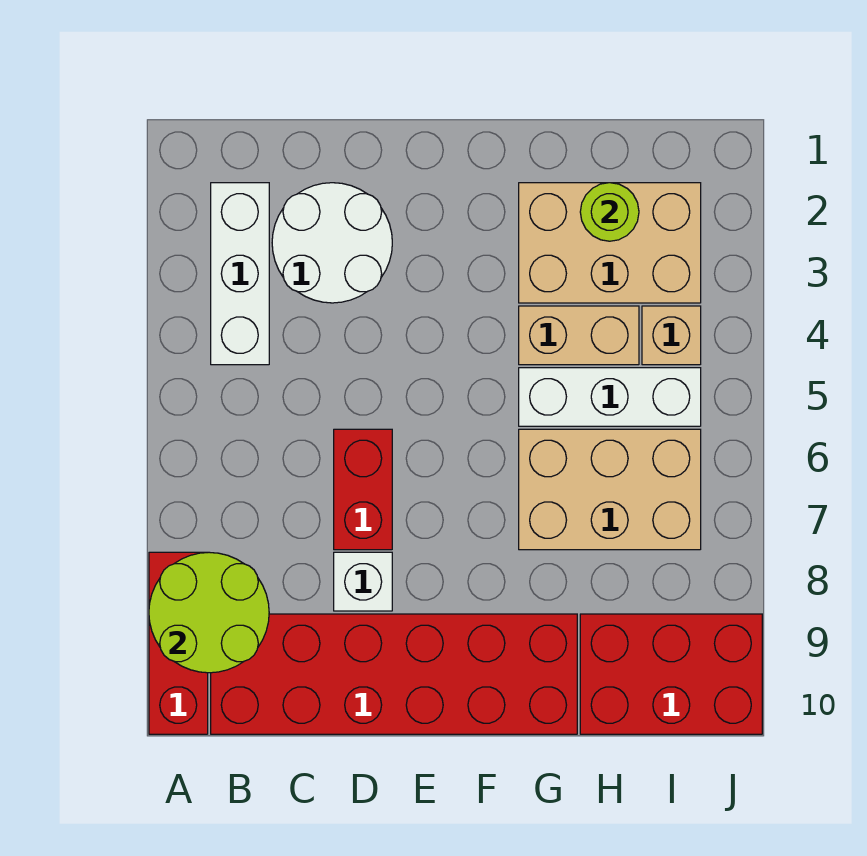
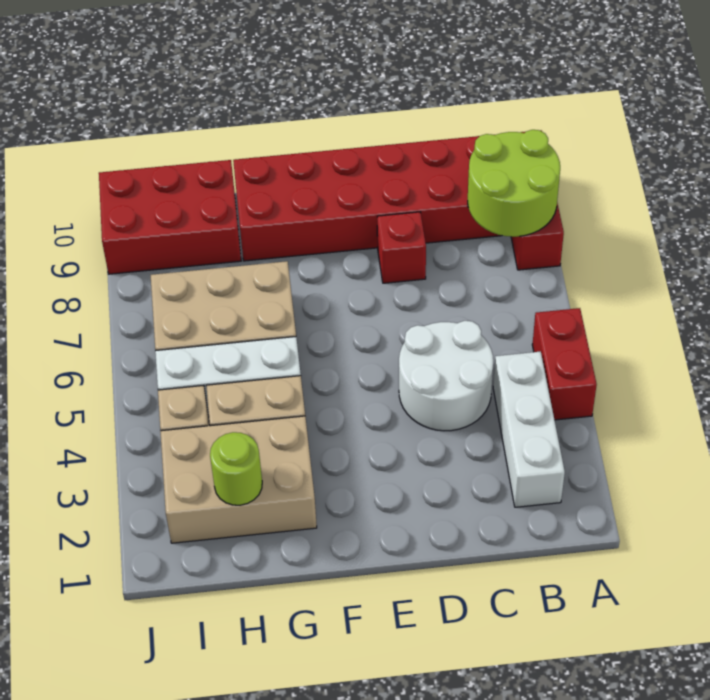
white 2x2 round brick [272,183,392,303] -> white 2x2 round brick moved to [399,321,493,431]
red 1x2 brick [334,429,392,550] -> red 1x2 brick moved to [532,308,597,420]
white 1x1 brick [334,552,392,611] -> red 1x1 brick [377,212,426,283]

